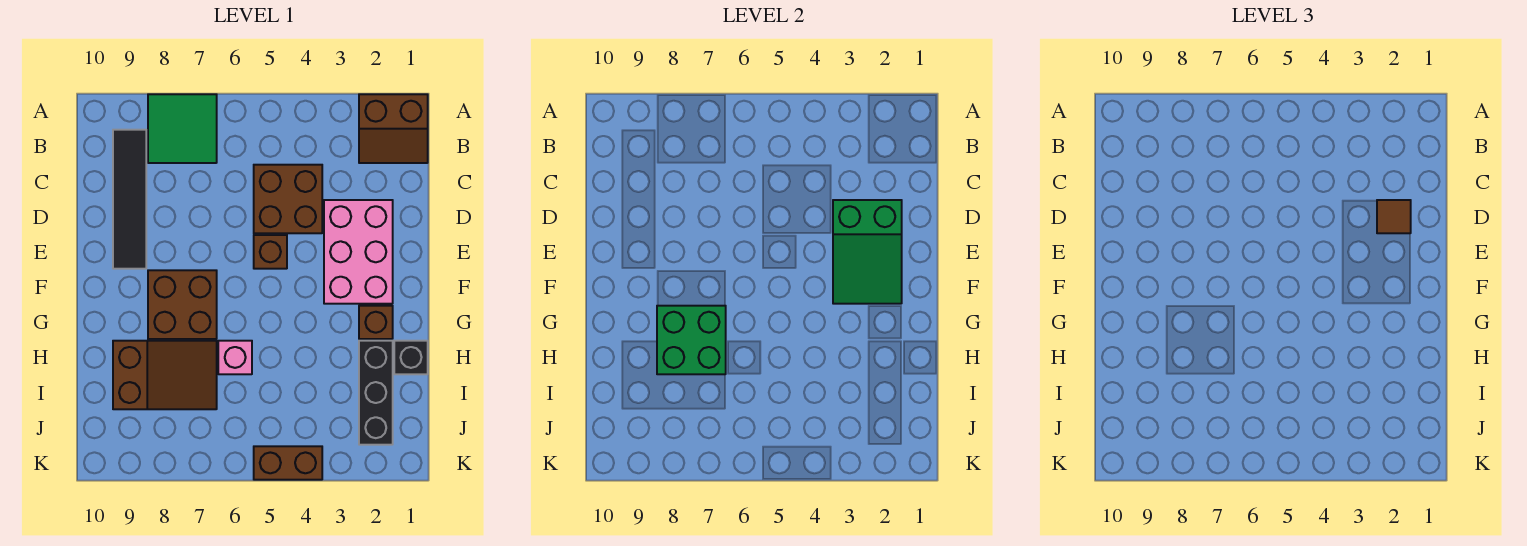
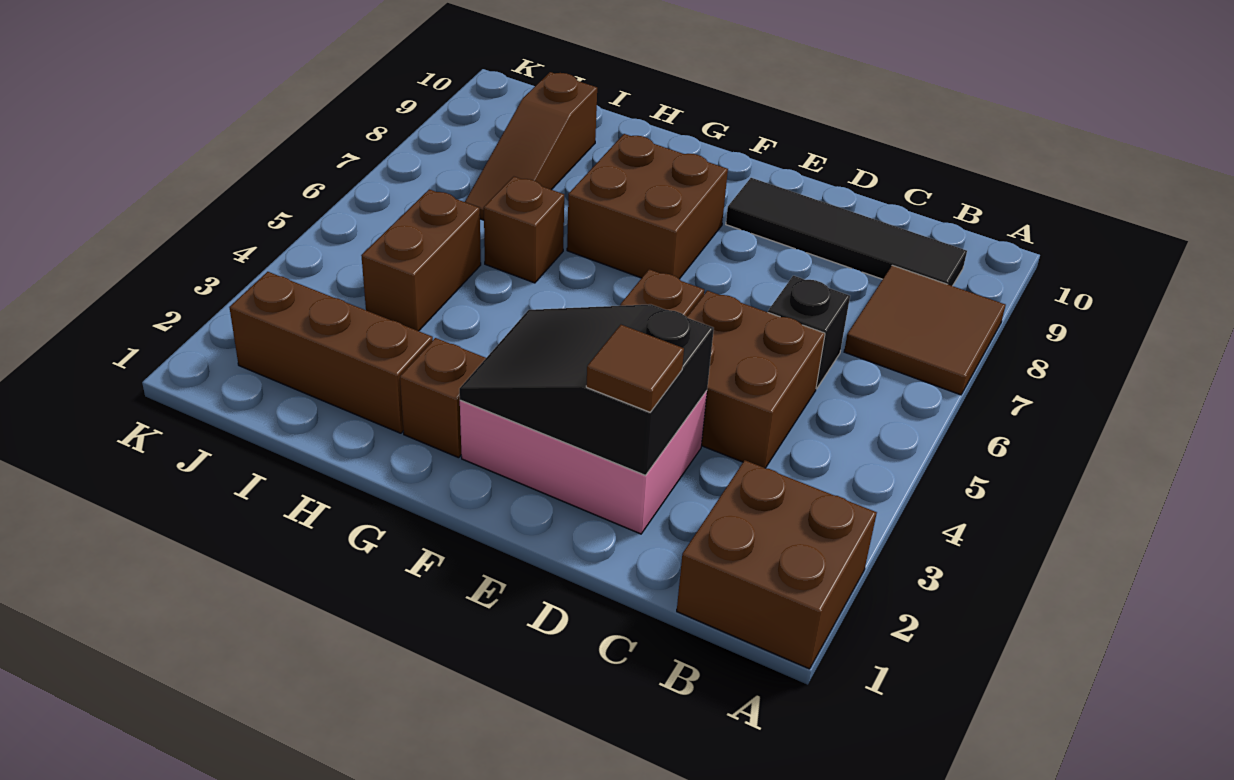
brown 2x2 slope [359,94,428,163] -> brown 2x2 brick [677,460,877,669]
green 2x2 tile [148,94,217,163] -> brown 2x2 tile [844,265,1006,395]
green 2x3 slope [833,200,902,304] -> black 2x3 slope [459,304,714,475]
green 2x2 brick [657,306,726,374] -> none
black 1x1 brick [394,341,428,374] -> black 1x1 brick moved to [768,276,850,389]
black 1x3 brick [359,341,393,445] -> brown 1x3 brick [229,272,433,433]
pink 1x1 brick [218,341,252,374] -> brown 1x1 brick [484,177,564,283]
brown 2x3 slope [113,341,217,409] -> brown 1x3 slope [465,72,597,220]
brown 1x2 brick [254,446,322,480] -> brown 1x2 brick moved to [361,189,481,331]

